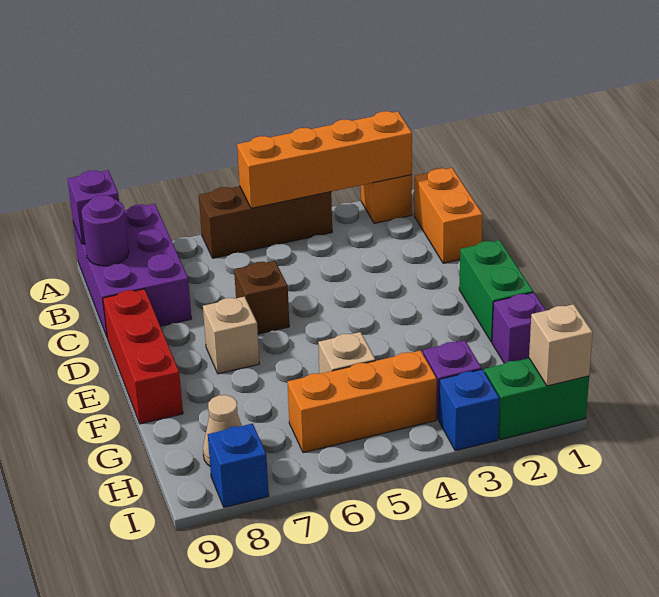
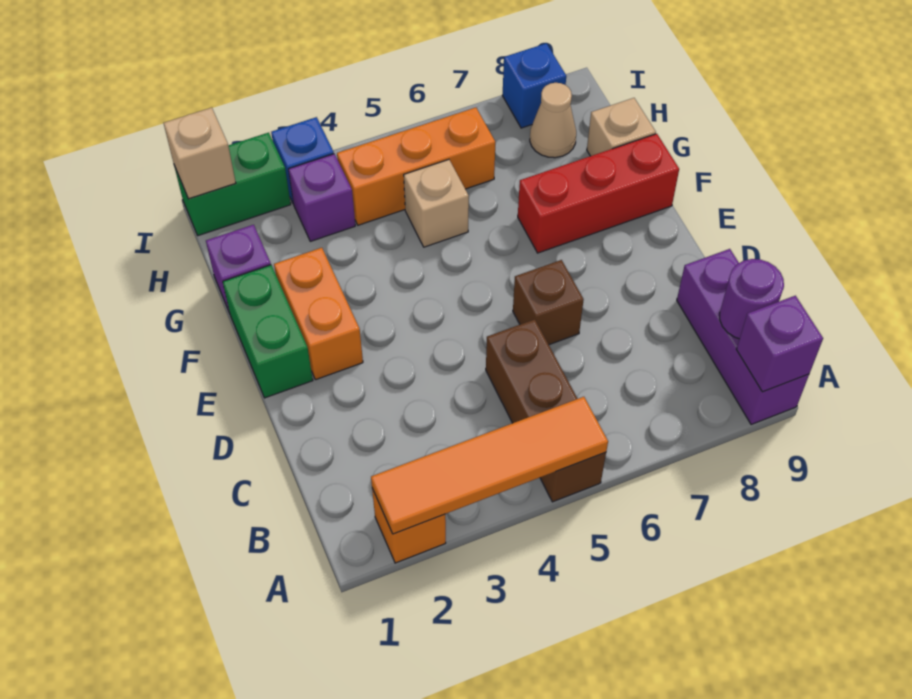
orange 1x4 brick [237,111,412,208] -> orange 1x4 tile [371,397,608,534]
brown 1x3 brick [199,186,332,258] -> brown 1x3 brick turned to [486,319,606,502]
purple 2x3 brick [73,204,191,337] -> purple 1x3 brick [677,249,809,425]
orange 1x2 brick [414,168,483,263] -> orange 1x2 brick moved to [274,248,363,380]
red 1x3 brick [103,289,183,424] -> red 1x3 brick turned to [518,134,679,253]
tan 1x1 brick [203,297,259,374] -> tan 1x1 brick moved to [587,98,656,156]

